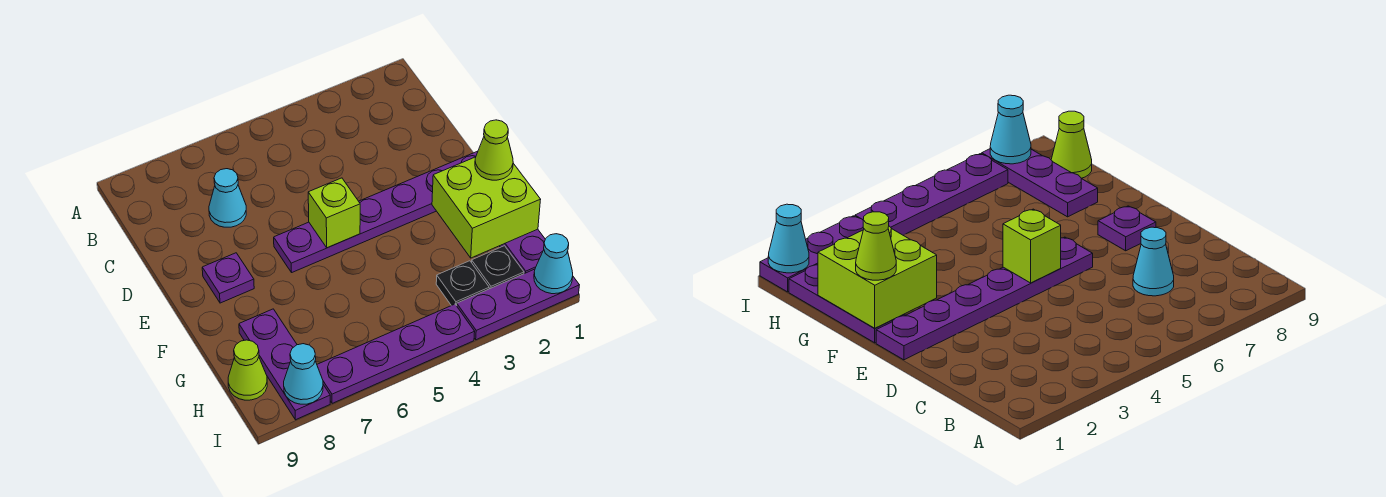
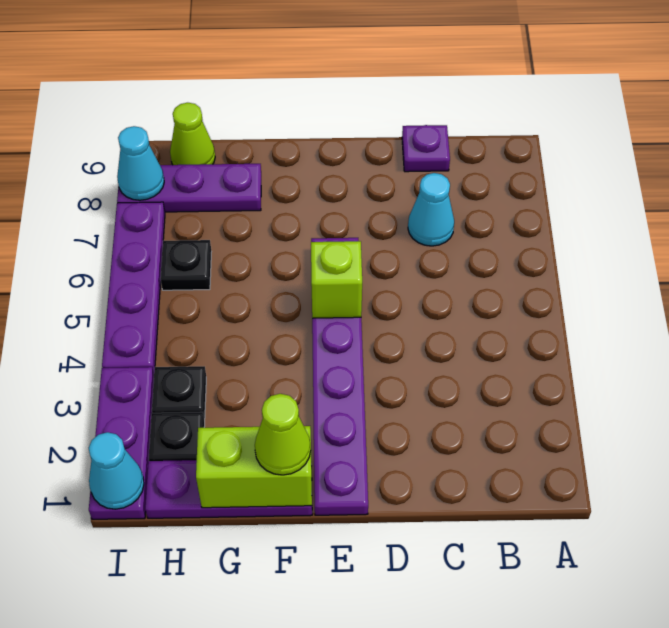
purple 1x1 plate [202,253,254,303] -> purple 1x1 plate moved to [402,125,450,172]
lime 2x2 brick [432,157,541,258] -> lime 1x2 brick [196,426,312,508]
none -> black 1x1 plate [160,240,212,290]

